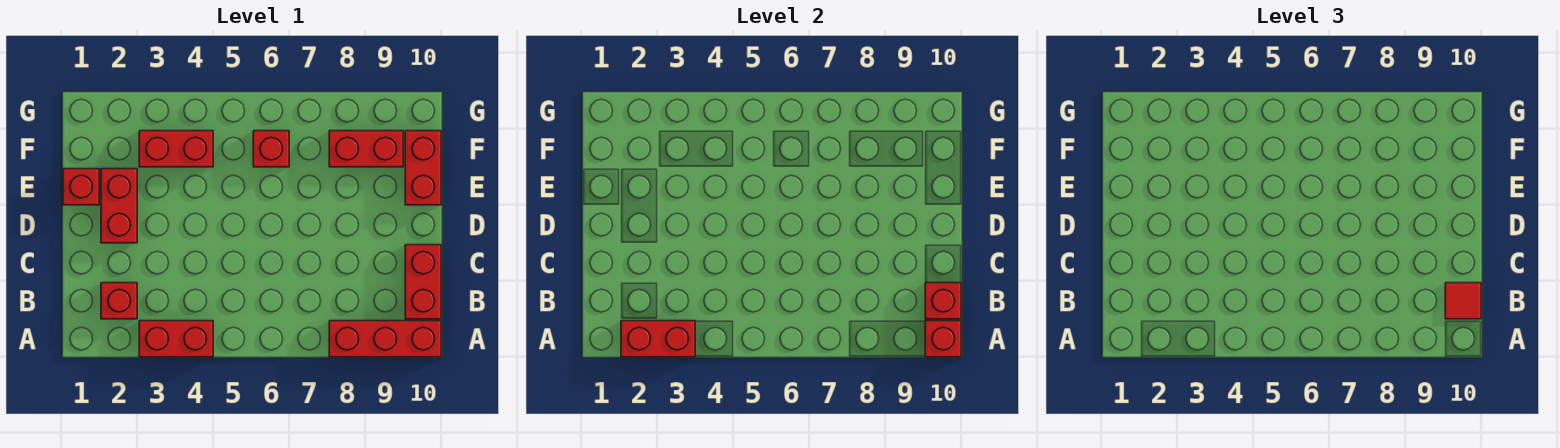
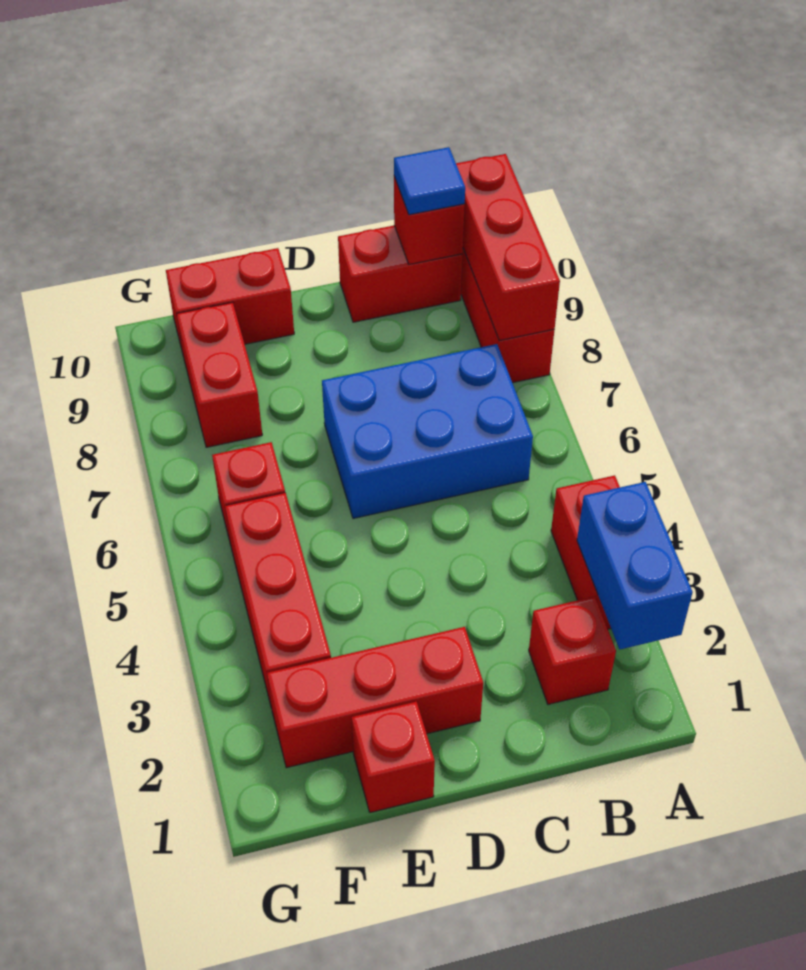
red 1x2 brick [621,321,695,357] -> blue 1x2 brick [577,482,693,649]
red 1x1 brick [925,321,961,357] -> red 1x3 brick [456,154,560,341]
none -> blue 2x3 brick [322,344,533,518]
red 1x1 tile [1445,283,1481,319] -> blue 1x1 tile [394,147,465,215]
red 1x2 brick [101,169,137,243] -> red 1x3 brick [267,627,483,768]
red 1x2 brick [139,131,213,167] -> red 1x3 brick [225,493,331,708]

